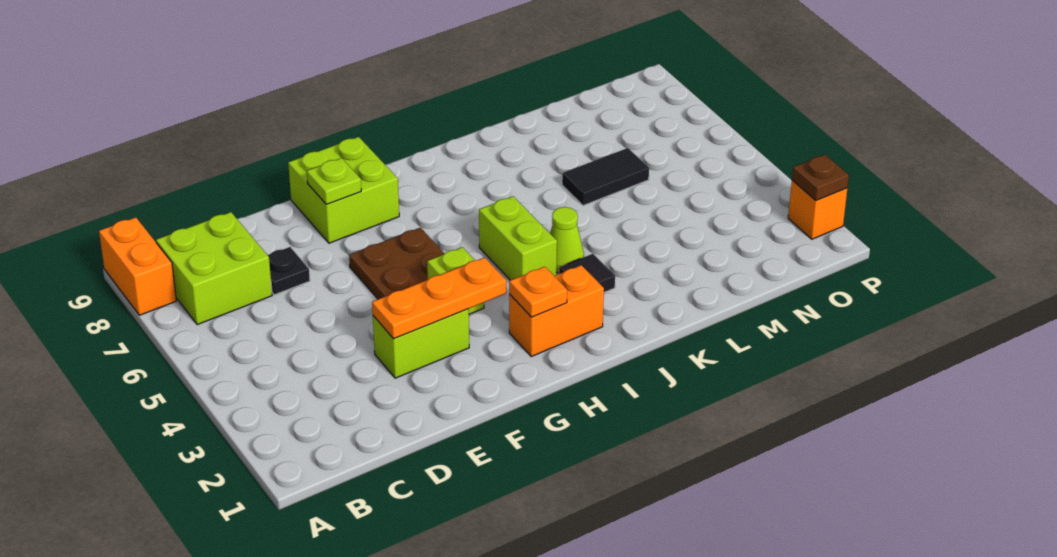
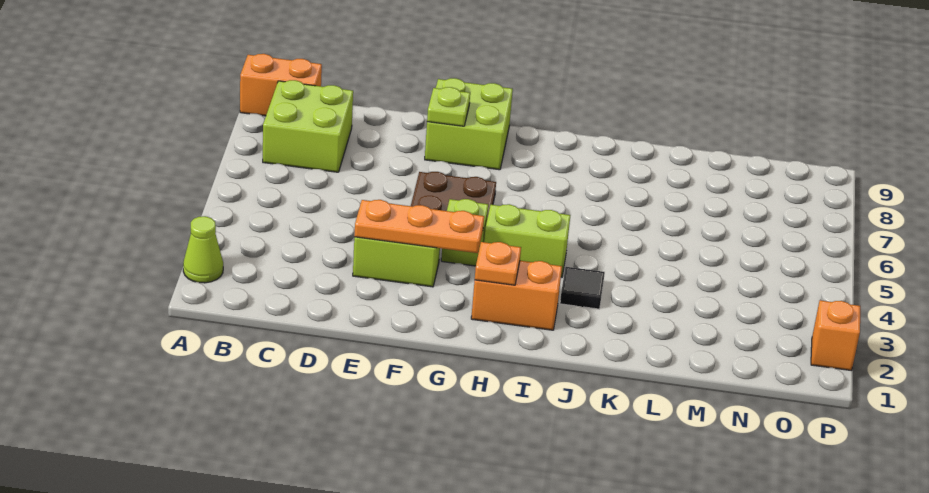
orange 1x2 brick [99,217,176,315] -> orange 1x2 brick turned to [240,54,322,116]
black 1x1 plate [268,247,310,295] -> none
lime 1x2 brick [479,196,557,280] -> lime 1x2 brick turned to [484,204,570,277]
lime 1x1 cone [550,207,584,273] -> lime 1x1 cone moved to [183,216,223,283]
black 1x2 tile [562,148,649,206] -> none
brown 1x1 plate [792,154,849,201] -> none

